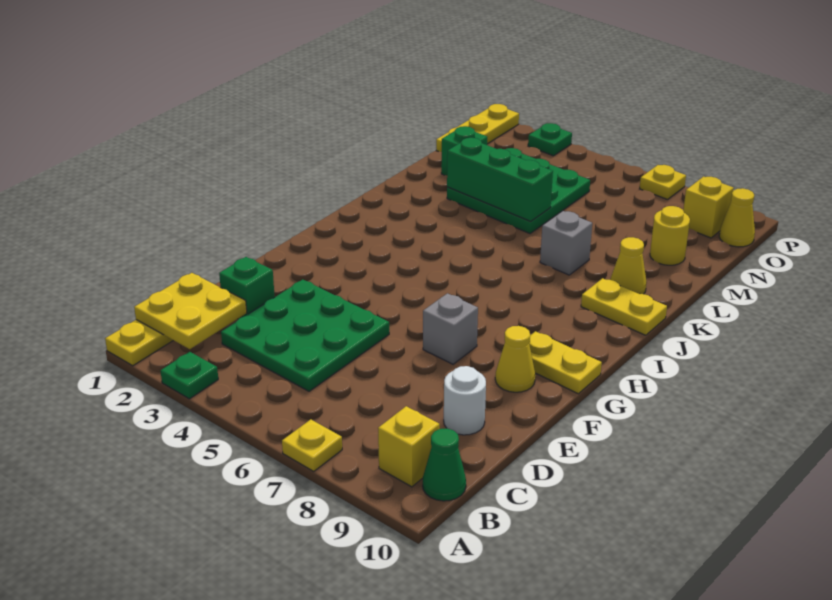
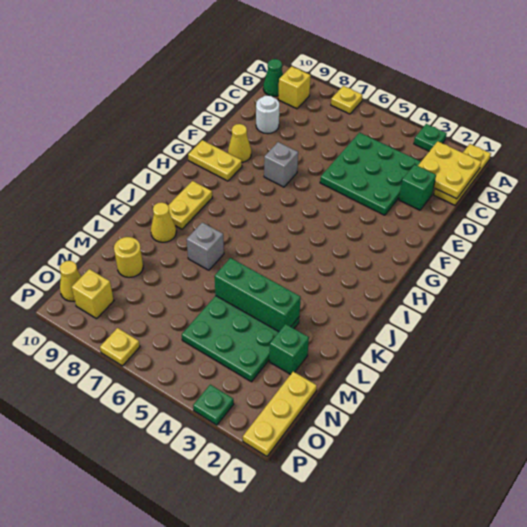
yellow 1x2 plate [581,278,667,335] -> yellow 1x2 plate turned to [168,181,212,229]

